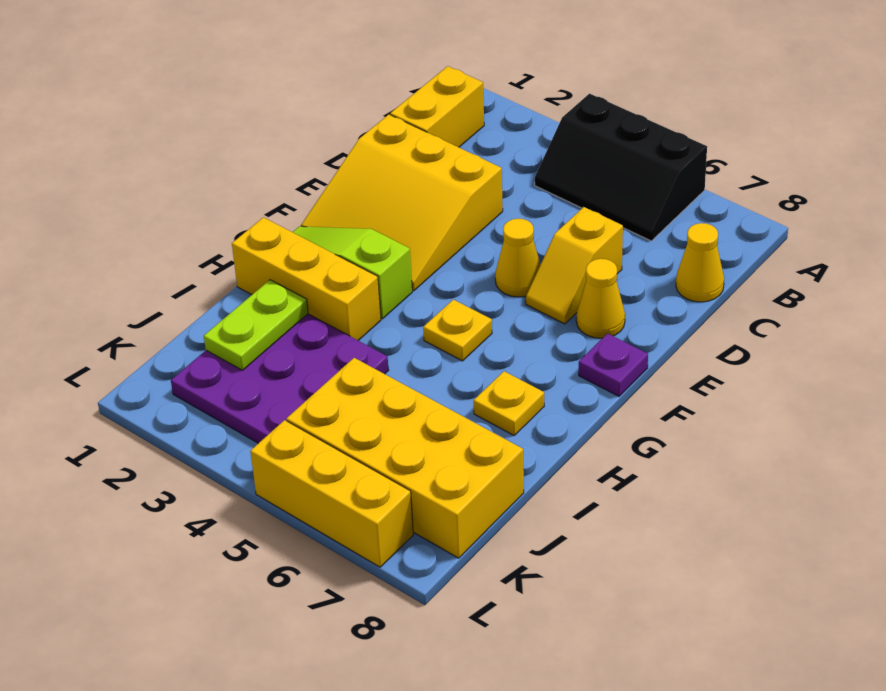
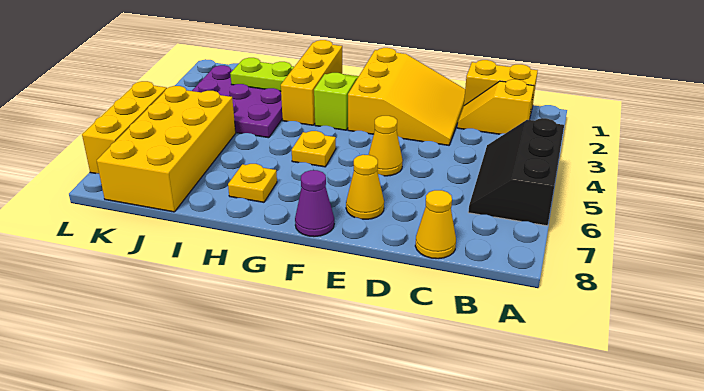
yellow 3x3 slope [301,115,503,291] -> yellow 3x3 slope turned to [348,48,465,145]
yellow 1x2 slope [526,207,623,324] -> yellow 1x2 slope moved to [457,79,534,134]
purple 1x1 plate [579,334,648,396] -> purple 1x1 cone [295,170,334,237]

